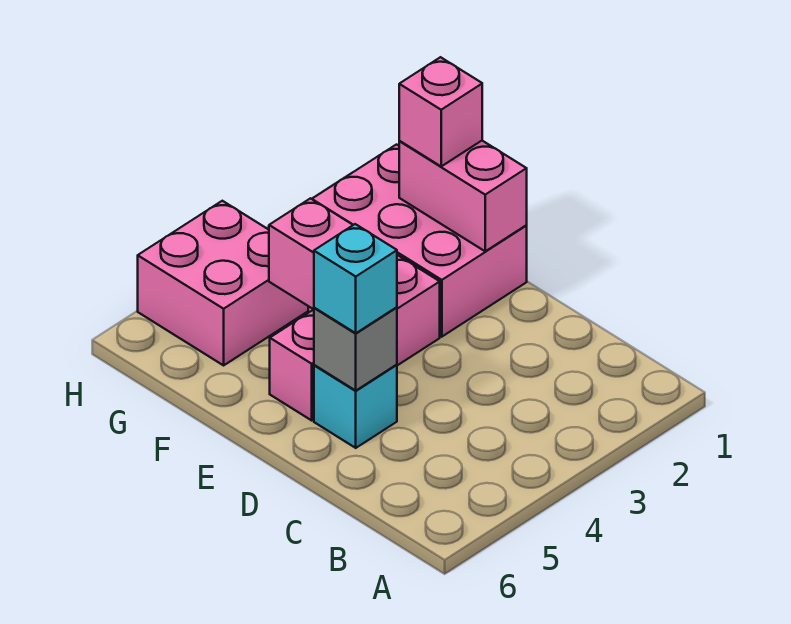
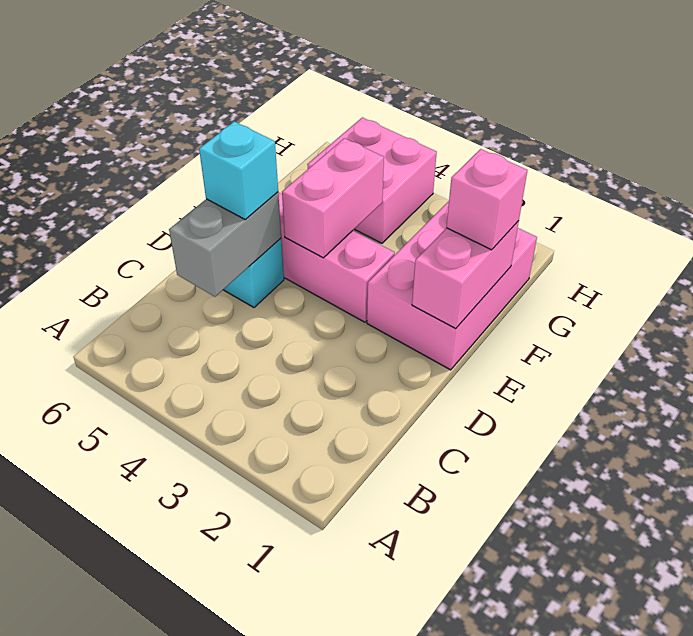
grey 1x1 brick [314,307,397,390] -> grey 1x2 brick [169,192,281,297]

